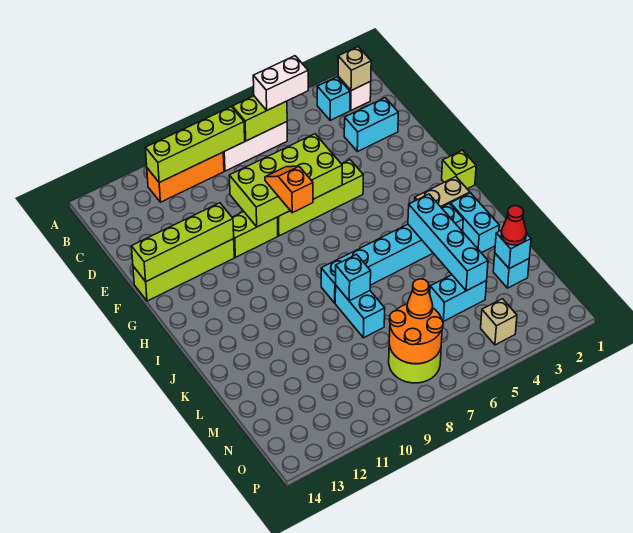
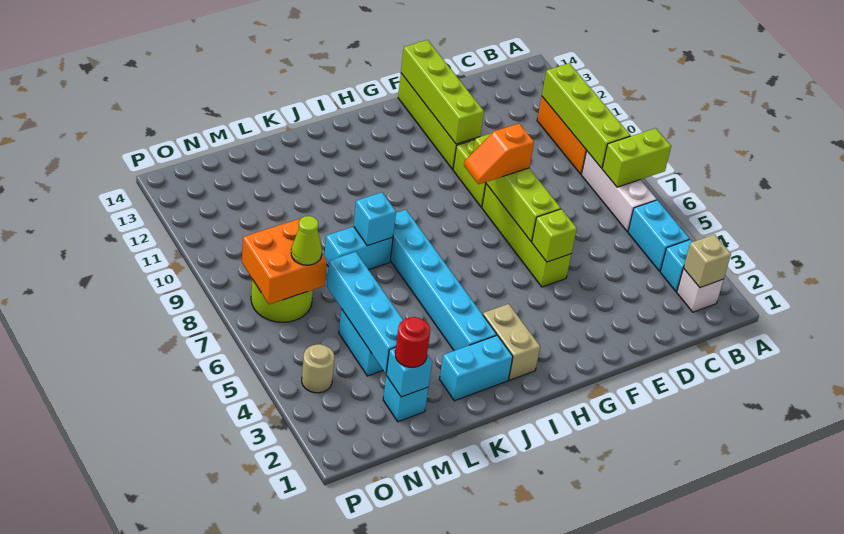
white 1x2 brick [253,56,308,110] -> none
lime 1x2 brick [232,96,287,141] -> lime 1x2 brick turned to [602,128,671,187]
cyan 1x2 brick [344,98,398,152] -> cyan 1x2 brick moved to [628,200,689,271]
lime 2x4 brick [229,134,342,227] -> lime 1x4 brick [473,133,561,242]
orange 1x2 slope [265,166,313,213] -> orange 1x2 slope turned to [464,124,534,184]
lime 1x1 brick [442,150,476,189] -> lime 1x1 brick moved to [532,209,577,262]
cyan 1x4 brick [408,194,488,291] -> cyan 1x4 brick turned to [327,252,403,374]
red 1x1 cone [501,206,527,245] -> red 1x1 round brick [395,317,430,367]
orange 2x2 round brick [389,304,443,364] -> orange 2x2 brick [242,219,327,304]
orange 1x1 cone [407,279,433,319] -> lime 1x1 cone [291,216,322,265]
tan 1x1 brick [481,299,517,345] -> tan 1x1 round brick [302,344,334,393]

